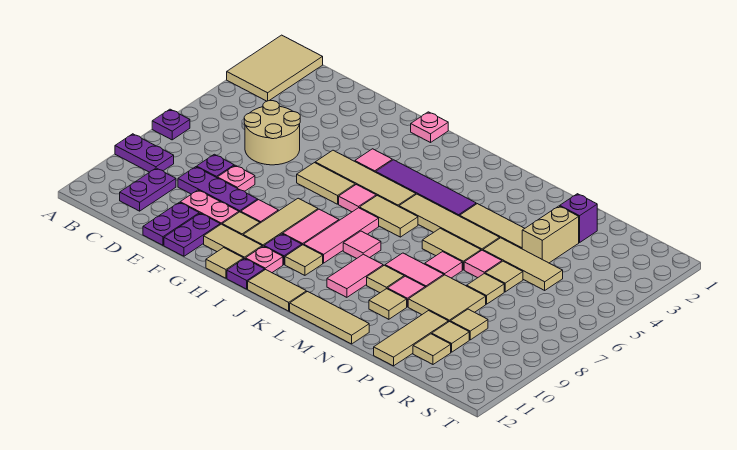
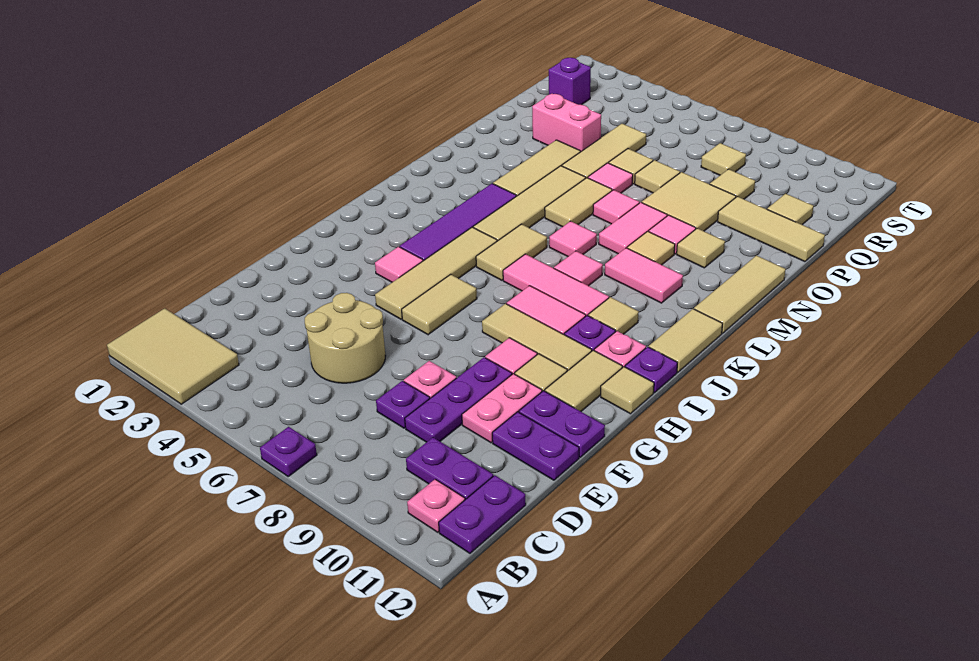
purple 1x2 plate [115,134,174,172] -> purple 1x2 plate moved to [439,475,526,553]
pink 1x1 plate [411,112,448,143] -> pink 1x1 plate moved to [407,479,465,532]
pink 1x1 tile [339,185,376,212] -> pink 1x1 tile moved to [549,221,597,256]
purple 1x1 brick [560,194,597,242] -> purple 1x1 brick moved to [549,58,591,105]
tan 1x2 brick [522,206,579,263] -> pink 1x2 brick [532,94,601,152]
tan 1x1 tile [432,321,469,352] -> tan 1x1 tile moved to [701,143,746,175]

